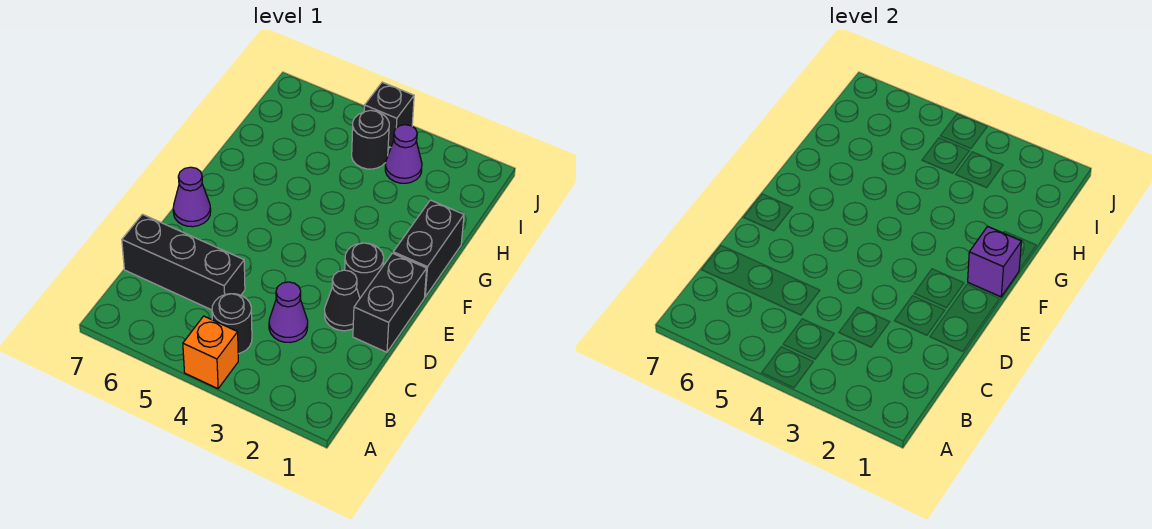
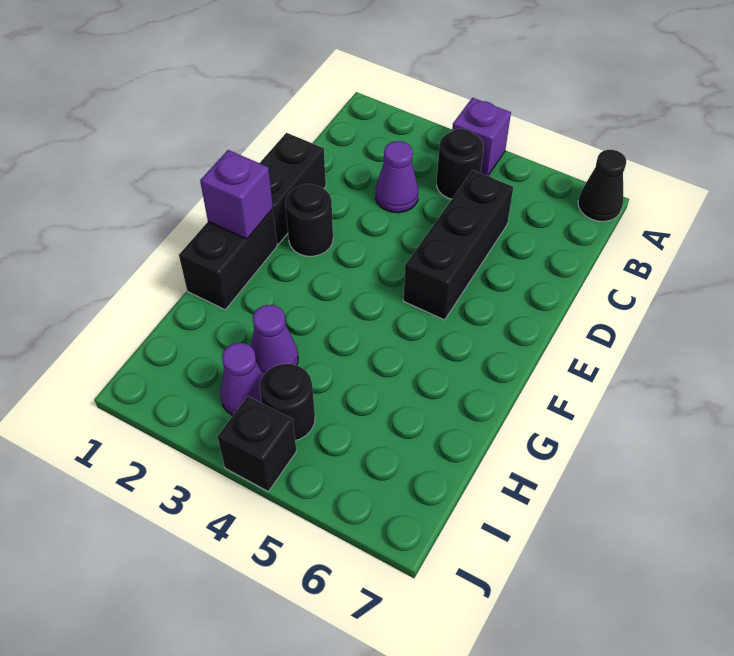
orange 1x1 brick [183,316,238,389] -> purple 1x1 brick [452,98,511,176]
black 1x3 brick [122,214,245,310] -> black 1x3 brick turned to [404,170,513,320]
black 1x1 cone [325,270,360,331] -> black 1x1 cone moved to [578,150,626,221]
purple 1x1 cone [173,167,211,227] -> purple 1x1 cone moved to [251,305,298,374]

